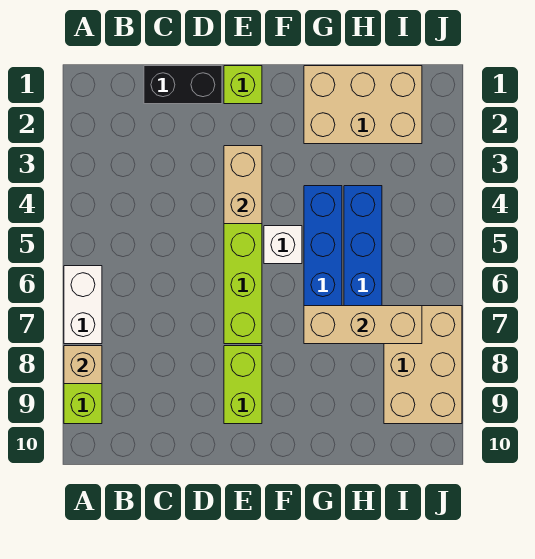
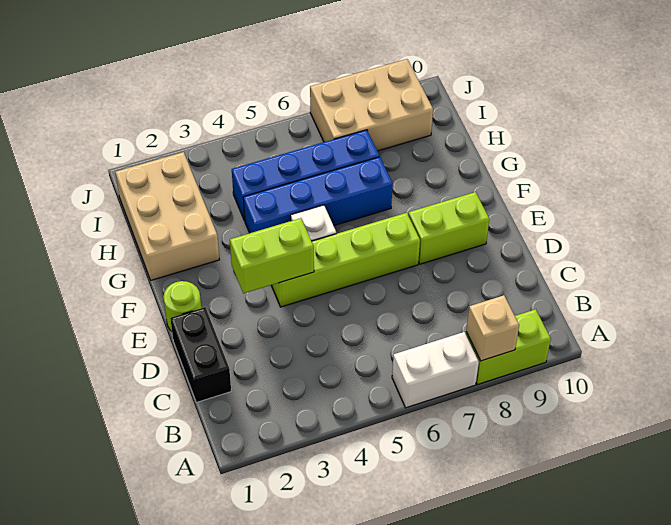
lime 1x1 brick [224,66,262,104] -> lime 1x1 round brick [163,281,201,331]
tan 1x2 brick [224,146,262,224] -> lime 1x2 brick [230,218,314,293]
tan 1x3 brick [304,306,422,344] -> none

